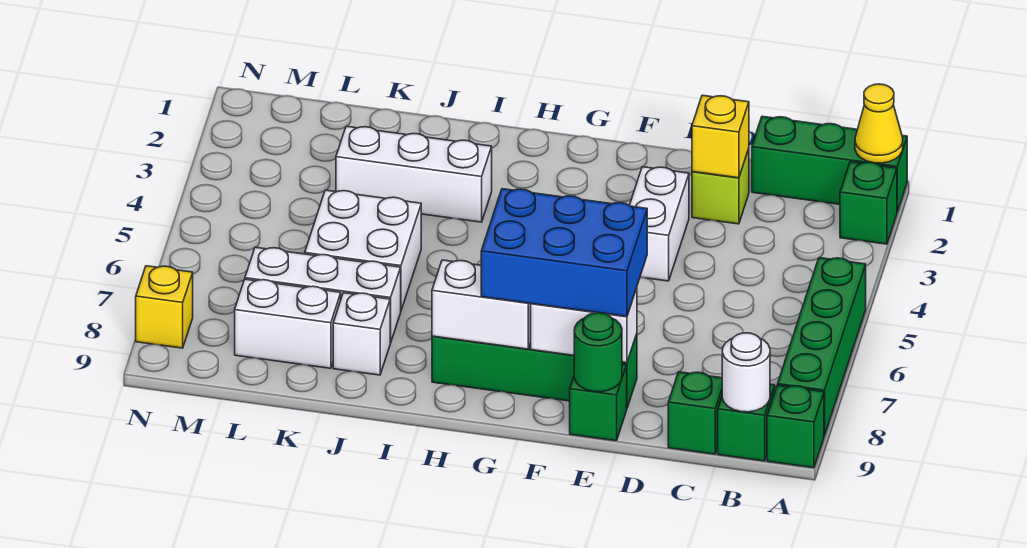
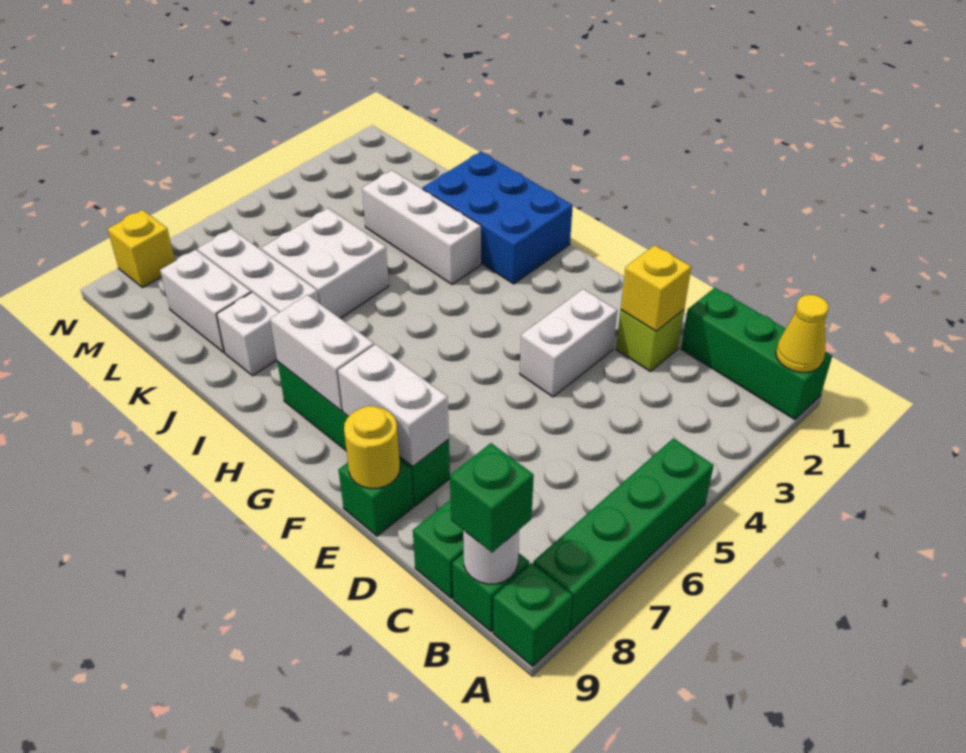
green 1x1 brick [840,162,897,244] -> green 1x1 brick moved to [450,443,534,553]
blue 2x3 brick [481,189,647,316] -> blue 2x3 brick moved to [423,152,573,284]
green 1x1 round brick [574,313,622,392] -> yellow 1x1 round brick [344,406,400,488]

